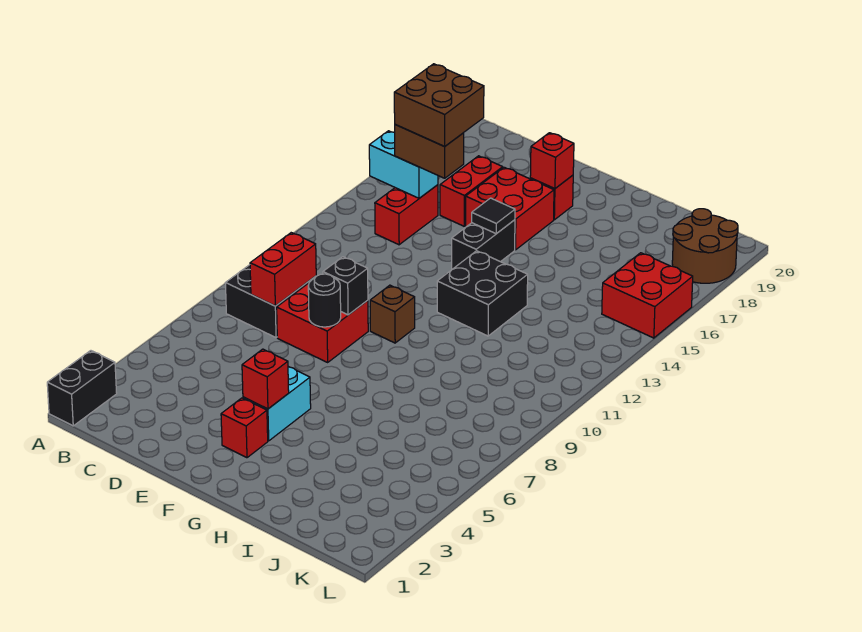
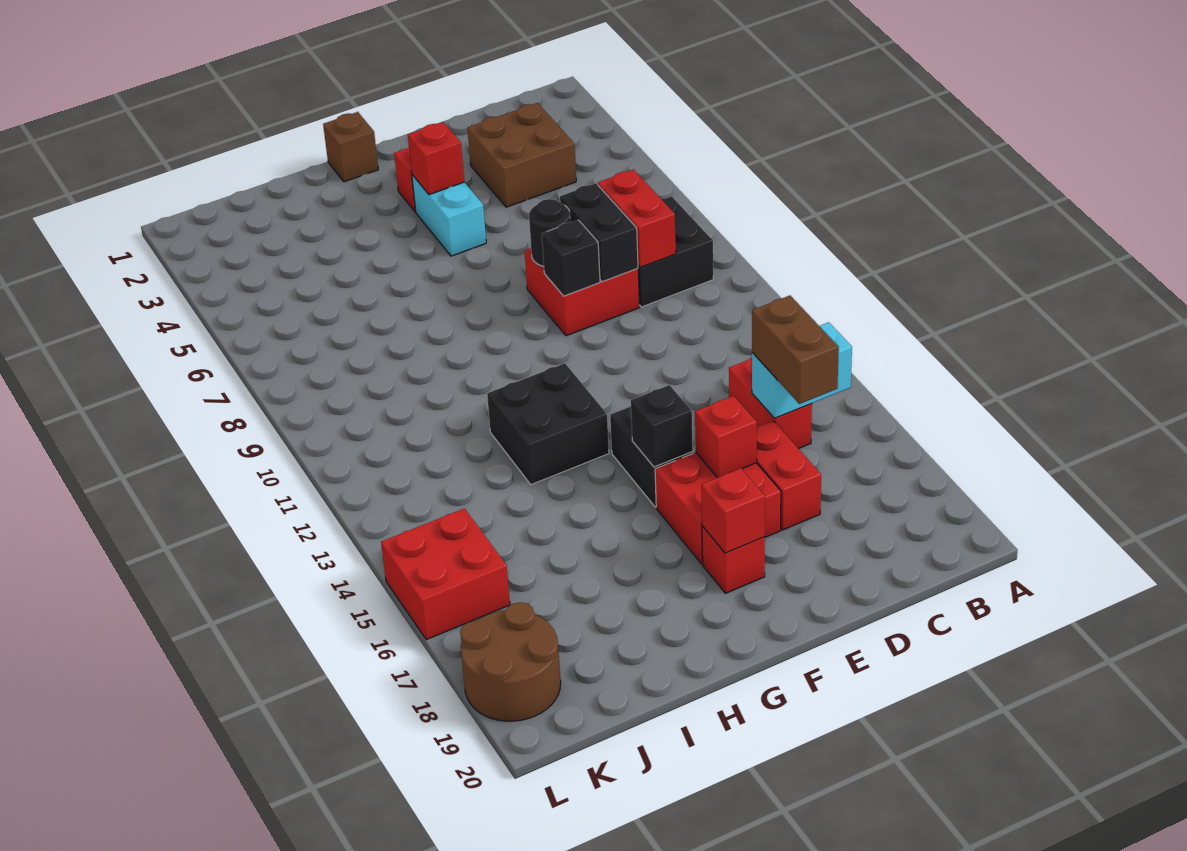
black 1x2 brick [47,351,117,426] -> black 1x2 brick moved to [560,183,638,282]
brown 1x2 brick [395,125,464,178] -> brown 1x2 brick turned to [752,296,839,404]
brown 2x2 brick [394,64,484,146] -> brown 2x2 brick moved to [467,103,576,207]
none -> red 1x1 brick [695,396,757,478]
brown 1x1 brick [370,285,415,343] -> brown 1x1 brick moved to [323,112,378,182]
black 1x1 tile [472,198,515,234] -> black 1x1 brick [631,385,693,467]

